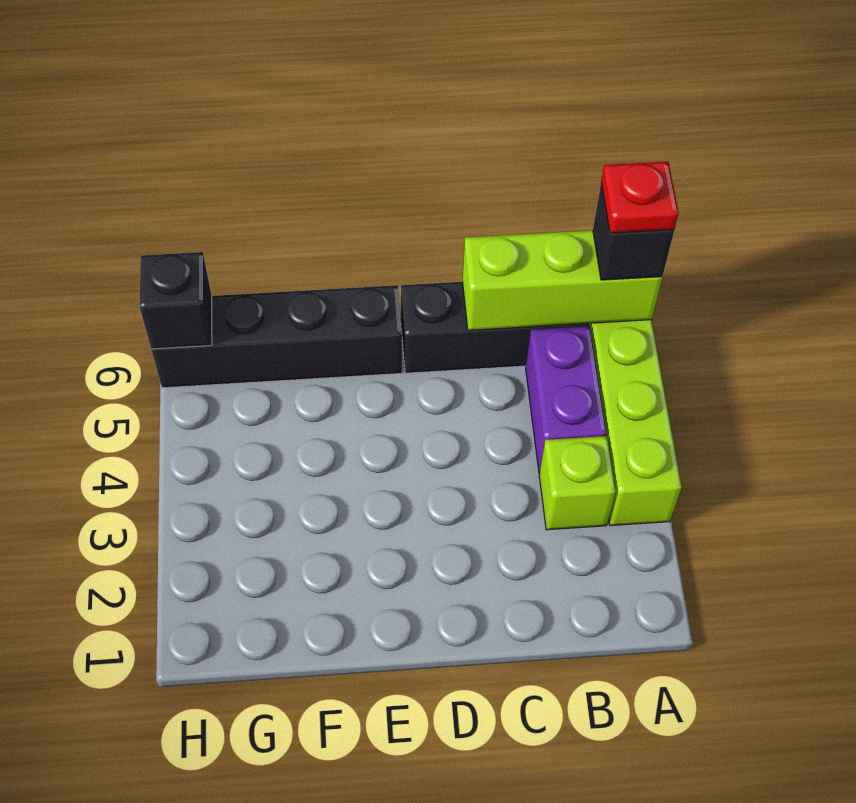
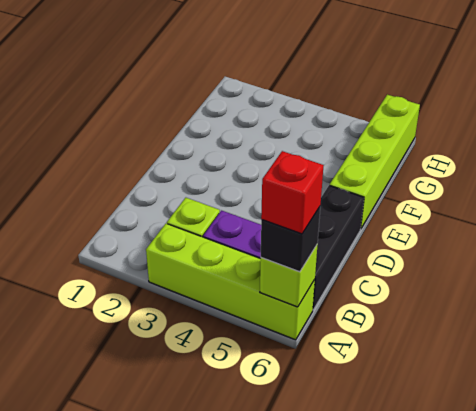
lime 1x3 brick [462,230,662,330] -> lime 1x1 brick [260,244,318,307]
red 1x1 plate [601,162,679,233] -> red 1x1 brick [261,151,324,234]
black 1x4 brick [151,285,402,388] -> lime 1x4 brick [330,95,420,228]
black 1x1 brick [140,252,212,349] -> none

